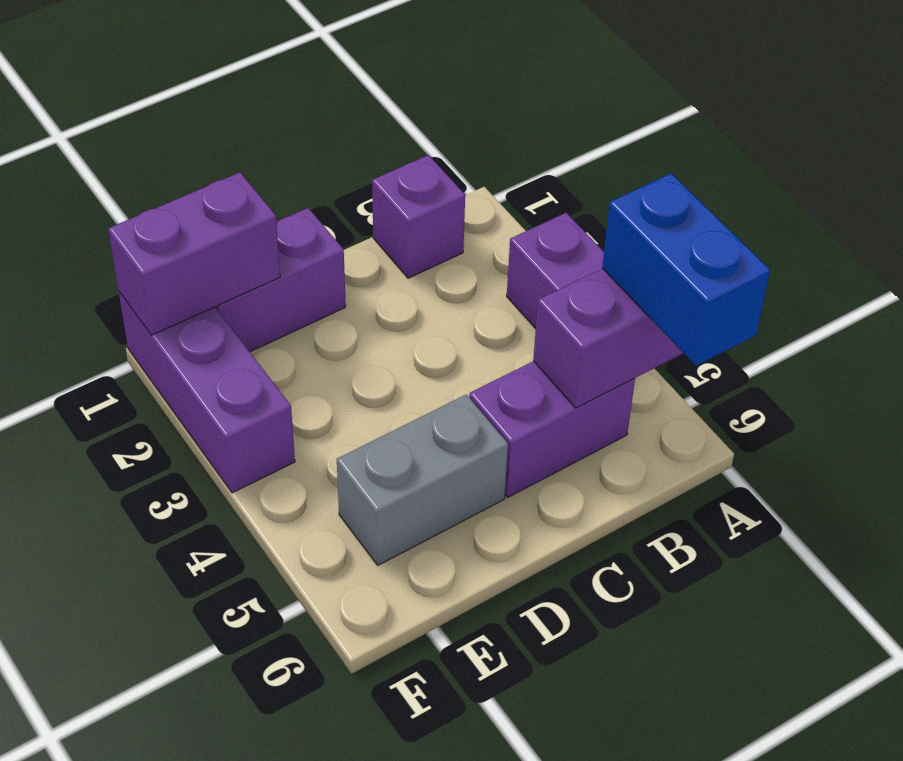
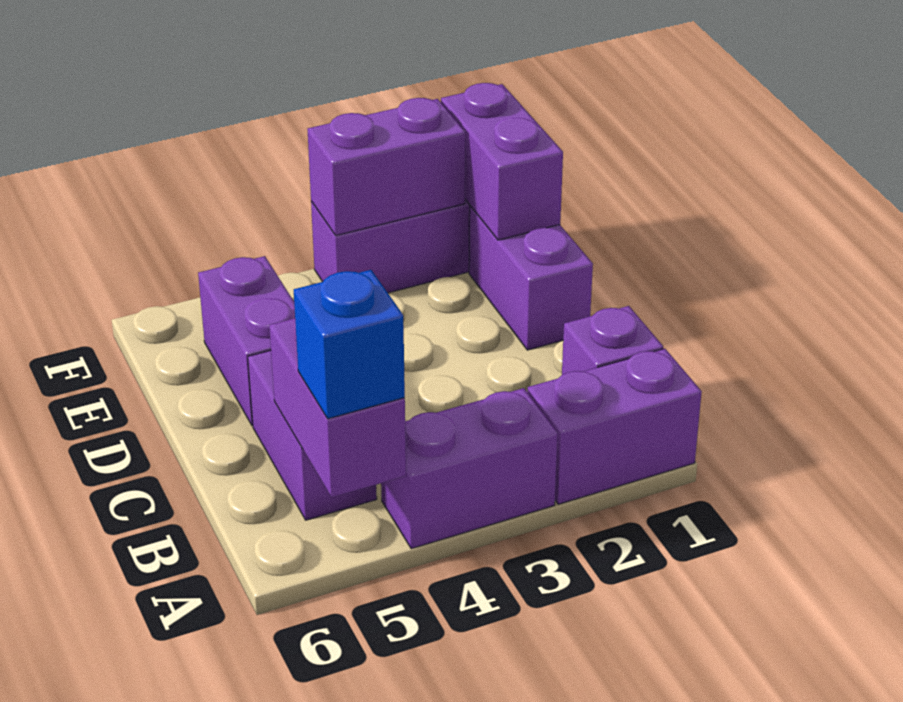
none -> purple 1x2 brick [527,349,702,504]
blue 1x2 brick [602,173,770,366] -> blue 1x1 brick [294,270,405,419]
grey 1x2 brick [337,395,508,565] -> purple 1x2 brick [198,256,295,426]
none -> purple 1x2 brick [307,98,465,236]

